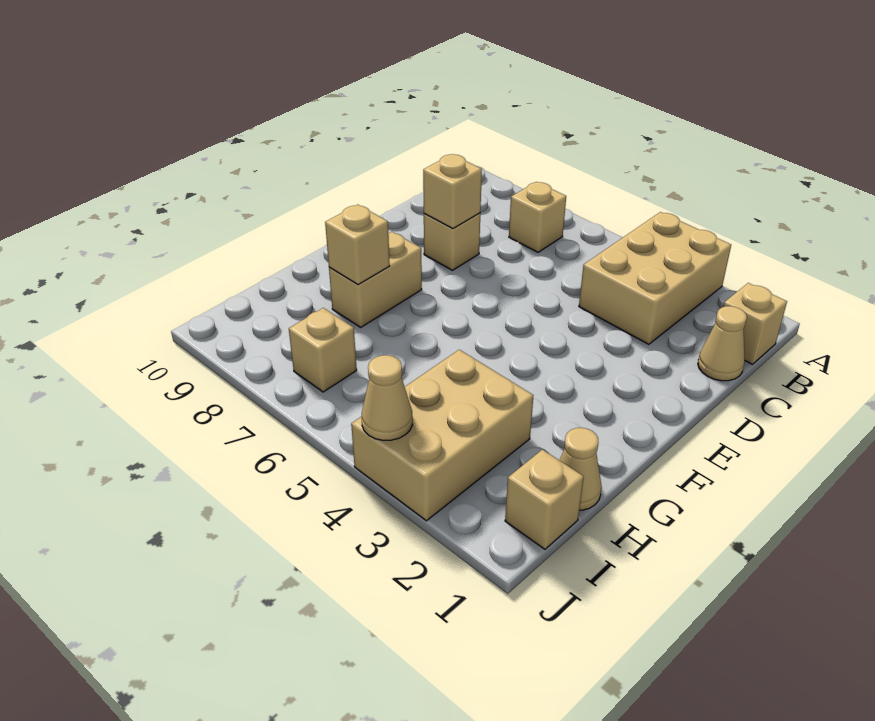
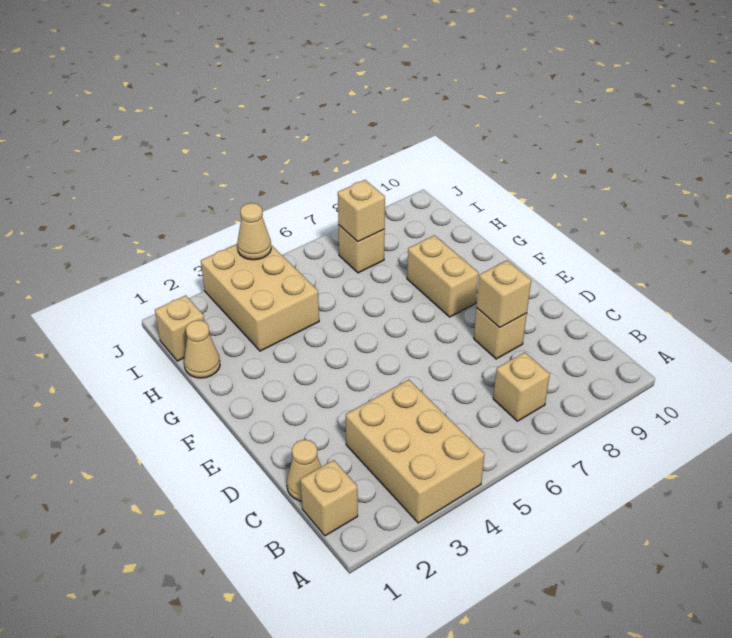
tan 1x1 brick [325,205,390,285] -> tan 1x1 brick moved to [338,180,385,242]

